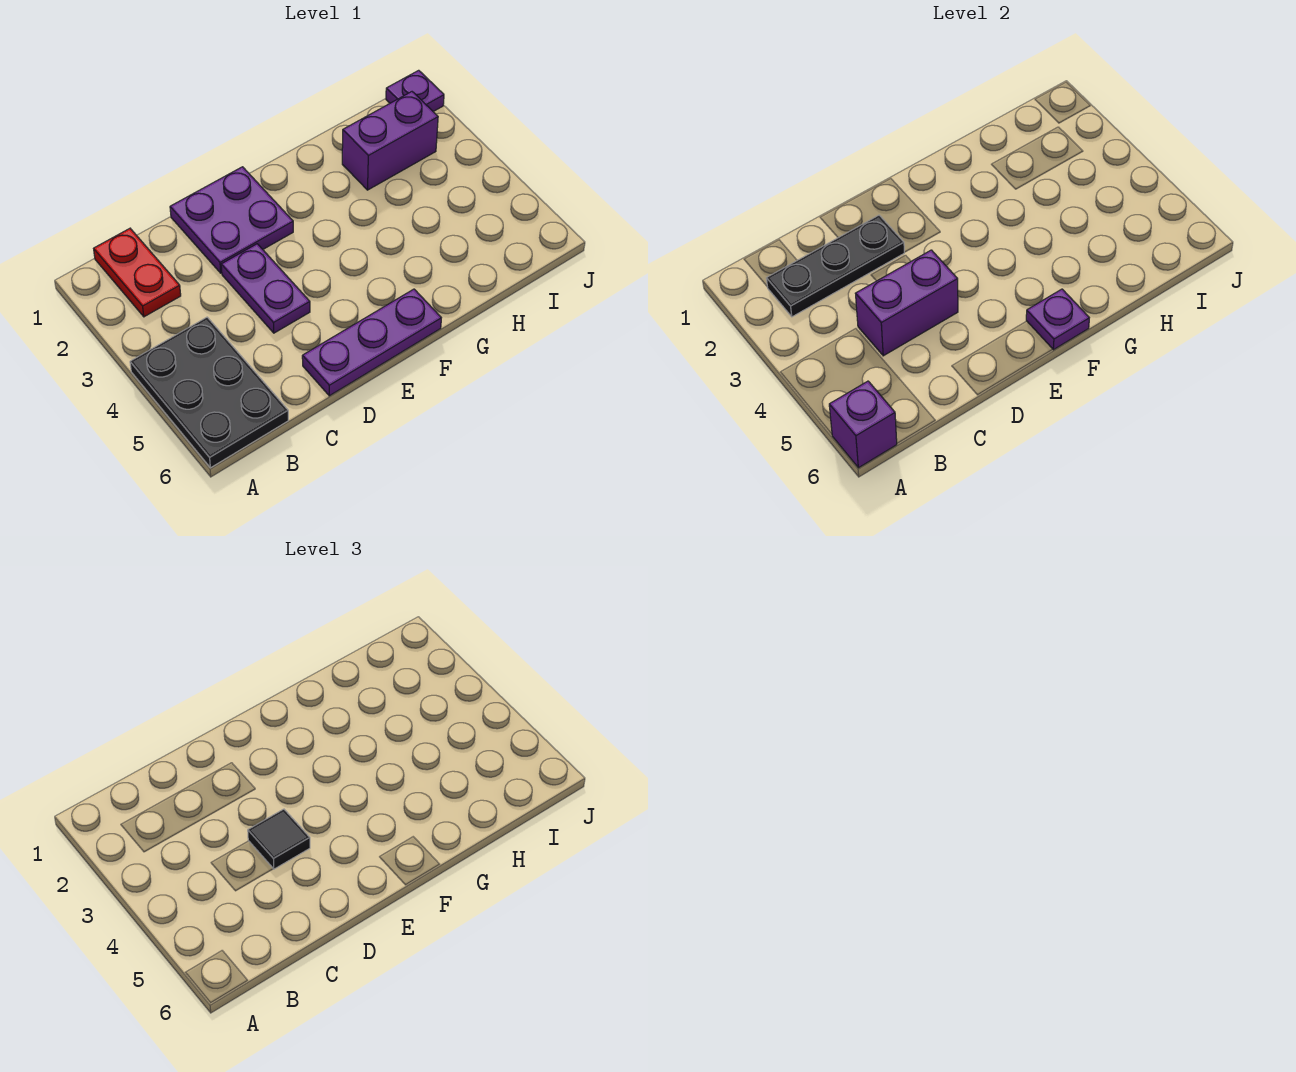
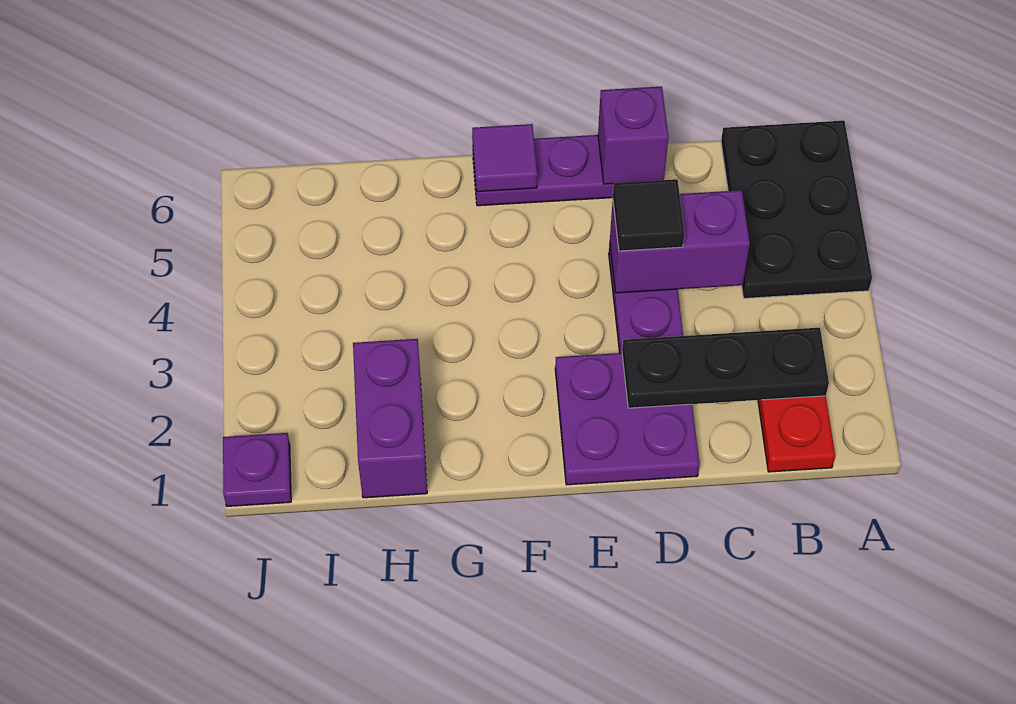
purple 1x1 brick [829,381,897,468] -> purple 1x1 brick moved to [598,87,668,184]
purple 1x1 plate [1026,289,1089,350] -> purple 1x1 tile [472,124,537,192]
purple 1x2 brick [342,92,438,190] -> purple 1x2 brick turned to [353,339,427,498]

